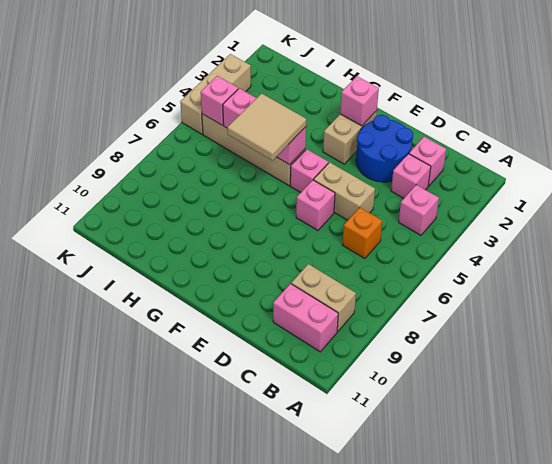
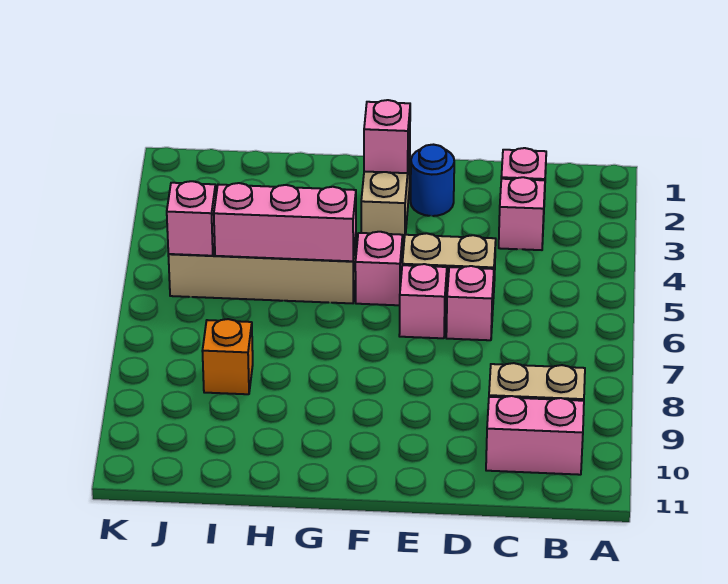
pink 1x1 brick [399,185,439,235] -> pink 1x1 brick moved to [446,266,494,340]
orange 1x1 brick [342,208,382,259] -> orange 1x1 brick moved to [202,319,253,394]
blue 2x2 round brick [356,115,413,182] -> blue 1x1 round brick [411,145,454,216]
tan 2x2 tile [227,94,306,160] -> none
tan 1x3 brick [180,54,251,134] -> none

